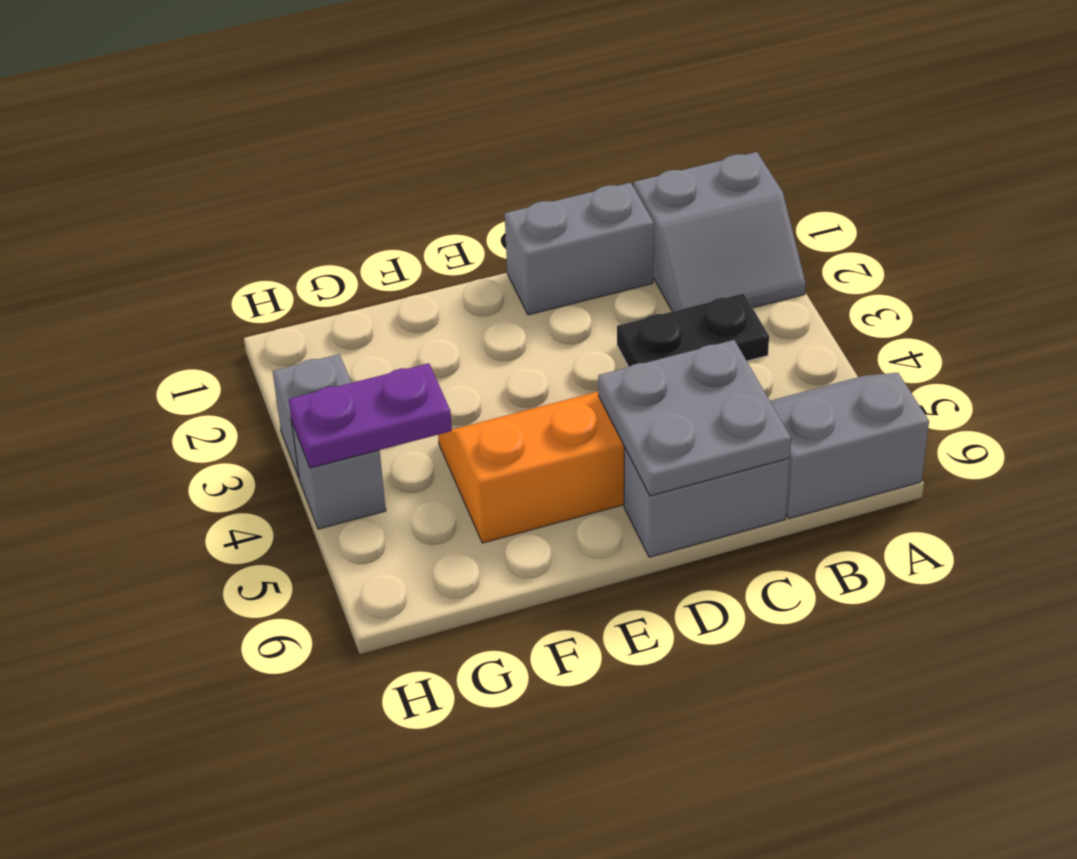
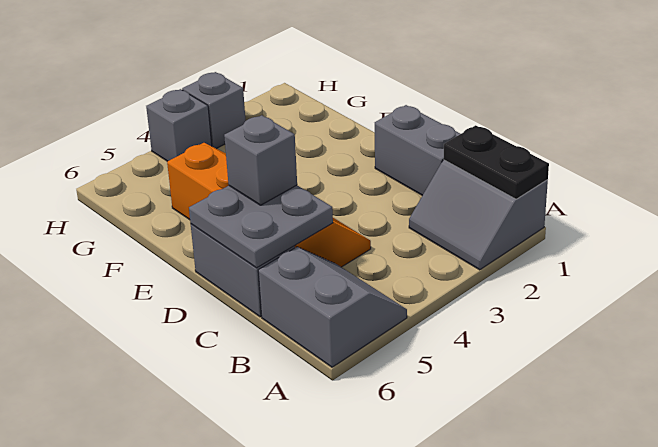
black 1x2 plate [617,293,769,367] -> black 1x2 plate moved to [444,125,549,199]
none -> grey 1x1 brick [224,115,297,205]
purple 1x2 plate [289,363,452,468] -> none

